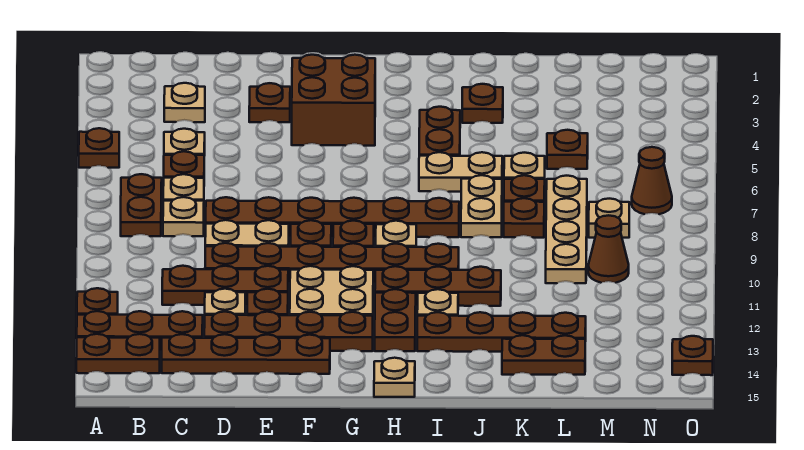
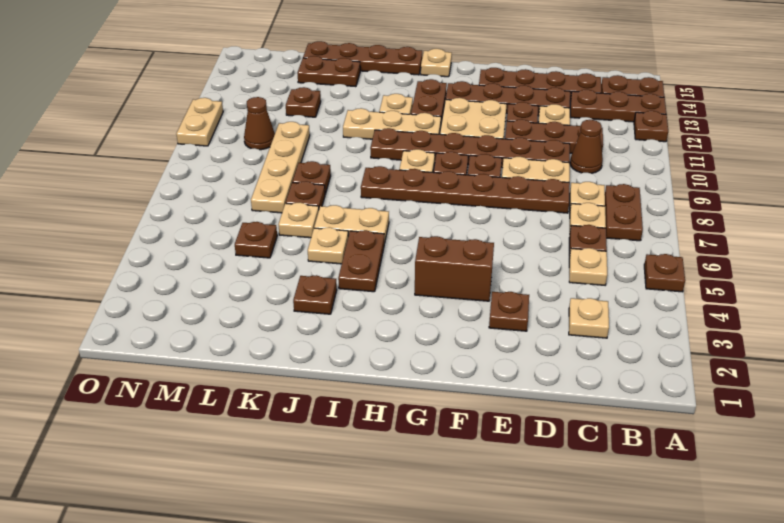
brown 2x2 brick [292,55,375,146] -> brown 1x2 brick [415,236,494,301]
brown 1x3 plate [375,266,501,306] -> tan 1x3 plate [343,108,441,139]
brown 1x4 plate [417,312,586,352] -> brown 1x4 plate moved to [303,41,422,75]
tan 1x2 plate [461,175,502,237] -> tan 1x2 plate moved to [176,98,223,146]
tan 1x1 plate [589,199,629,238] -> tan 1x1 plate moved to [308,227,348,264]
brown 1x1 cone [632,147,672,214] -> brown 1x1 cone moved to [570,120,603,173]
brown 1x1 plate [672,336,713,375] -> brown 1x1 plate moved to [286,87,321,117]

